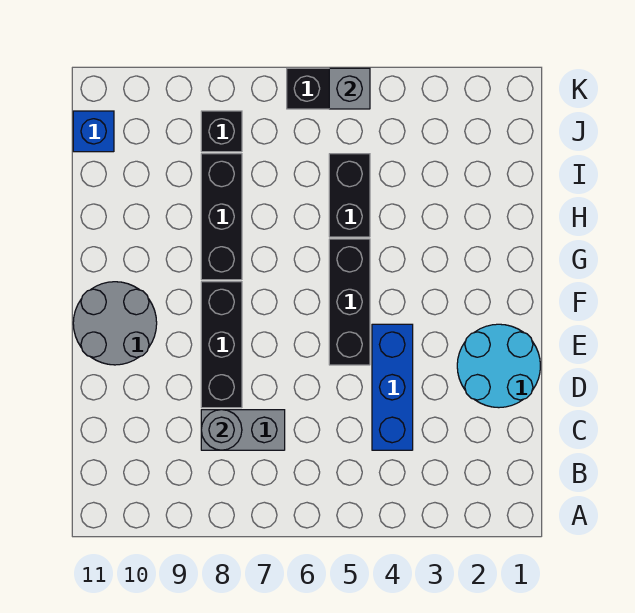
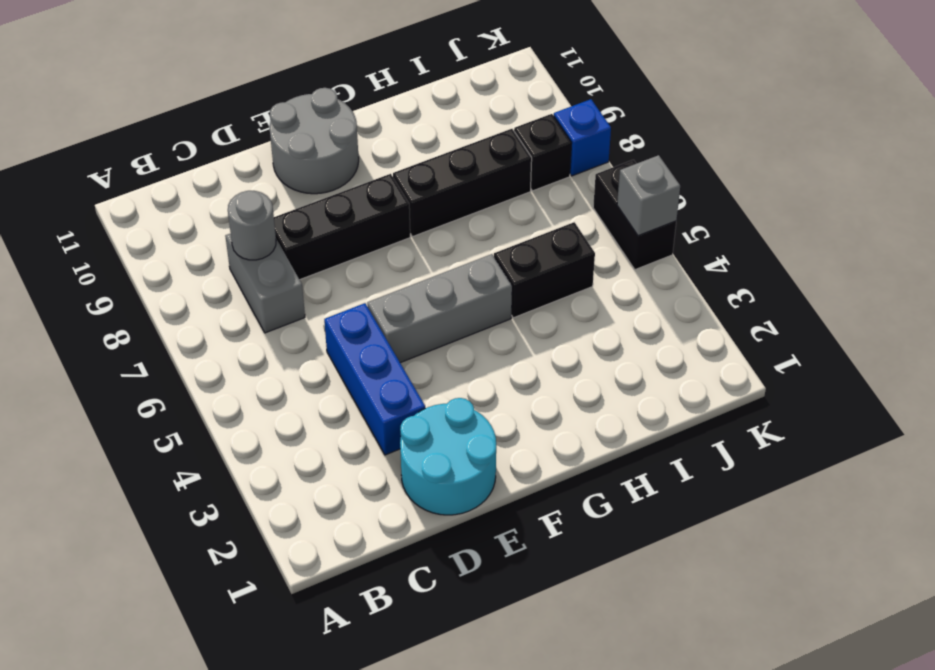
blue 1x3 brick [372,324,413,450] -> blue 1x3 brick turned to [324,303,425,455]
black 1x3 brick [329,239,370,365] -> grey 1x3 brick [367,254,512,363]
blue 1x1 brick [73,111,114,152] -> blue 1x1 brick moved to [554,99,611,176]

